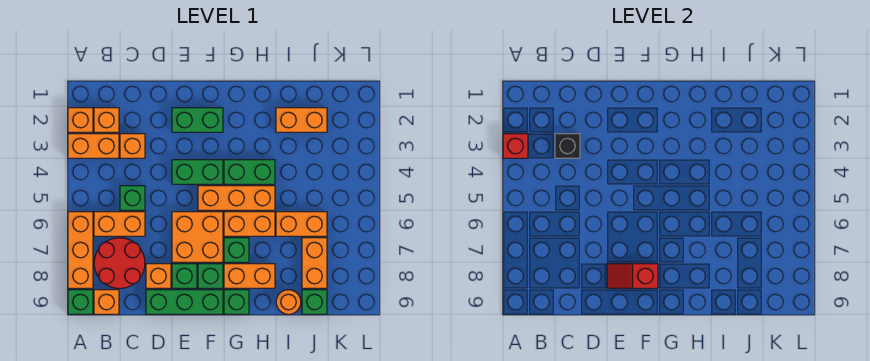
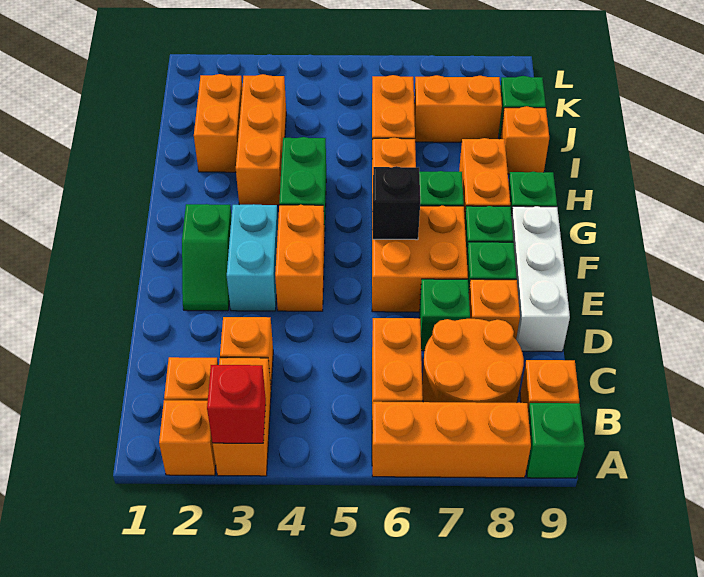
red 2x2 round brick [94,238,145,288] -> orange 2x2 round brick [422,319,524,403]
black 1x1 brick [555,134,580,158] -> black 1x1 brick moved to [372,166,420,240]
green 1x1 brick [120,186,145,210] -> green 1x1 brick moved to [419,279,470,351]
green 1x3 brick [146,290,223,314] -> white 1x3 brick [511,206,570,352]
green 1x2 brick [172,108,223,132] -> green 1x2 slope [182,204,232,311]
none -> cyan 1x2 brick [227,204,278,311]
green 1x2 brick [172,160,223,184] -> orange 1x2 brick [275,205,325,311]
red 1x2 slope [607,264,658,288] -> none
orange 1x3 brick [198,186,275,210] -> orange 1x3 brick moved to [236,74,286,205]
orange 1x1 round brick [276,290,301,314] -> orange 1x1 brick [500,106,549,174]

